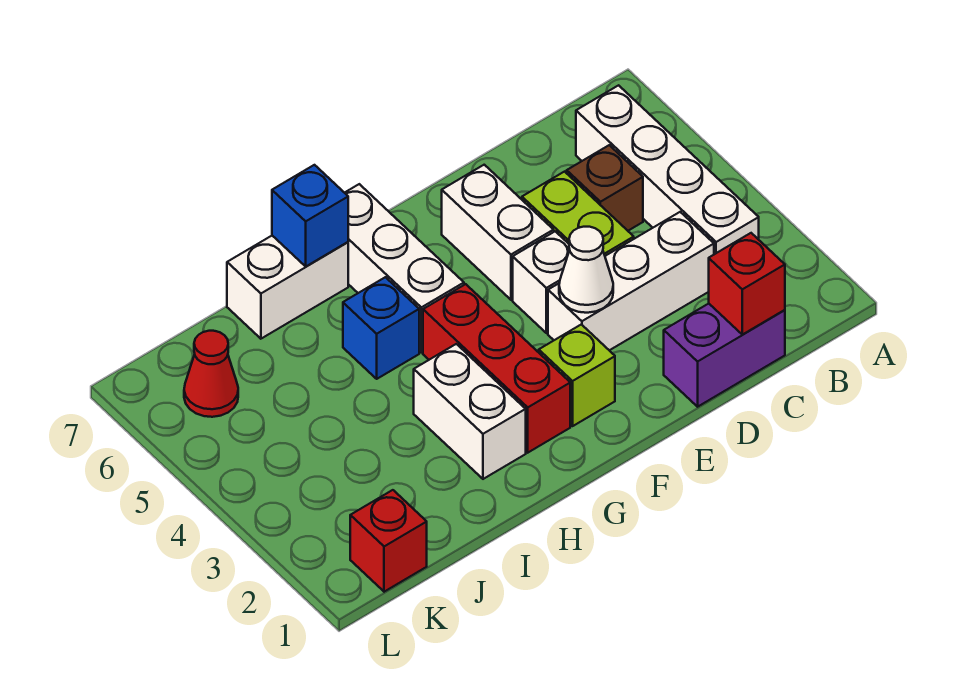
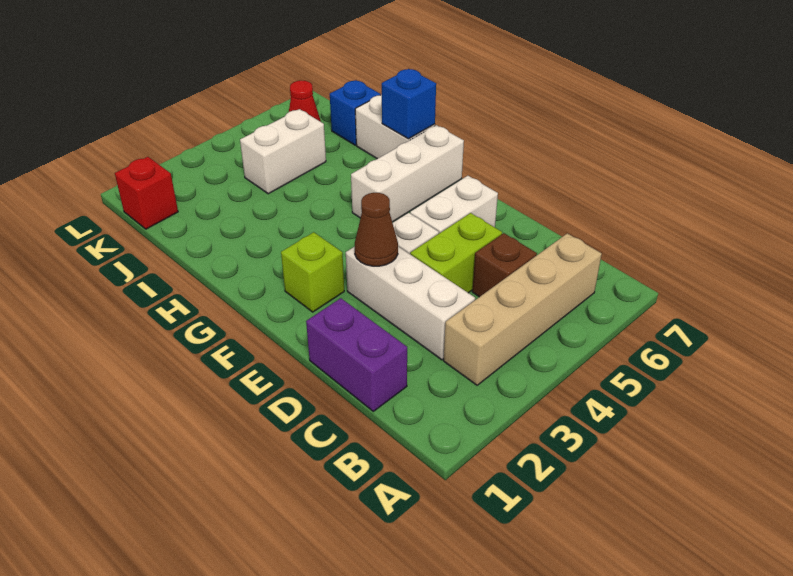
white 1x4 brick [576,85,759,254] -> tan 1x4 brick [444,233,602,385]
red 1x1 brick [709,233,785,335] -> none
white 1x1 cone [559,227,613,313] -> brown 1x1 cone [355,193,398,266]
red 1x3 brick [423,284,570,453] -> none
white 1x2 brick [414,344,526,479] -> white 1x2 brick moved to [240,109,326,194]
blue 1x1 brick [343,277,419,379] -> blue 1x1 brick moved to [330,80,380,145]

